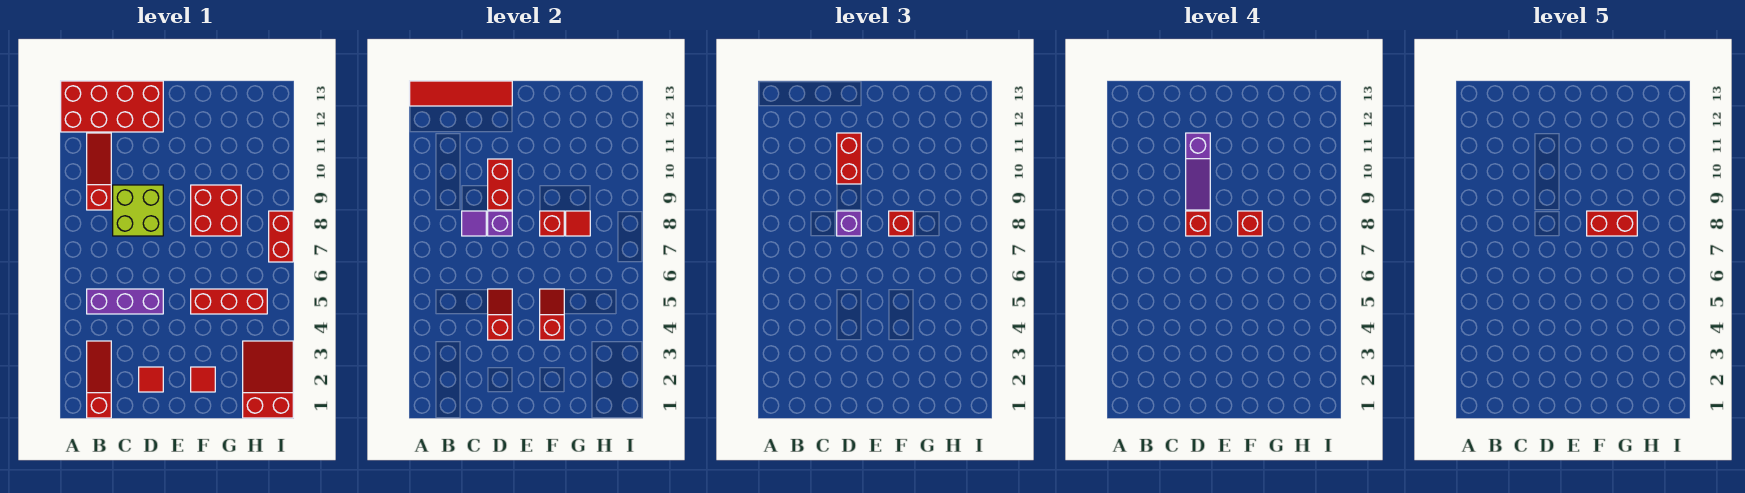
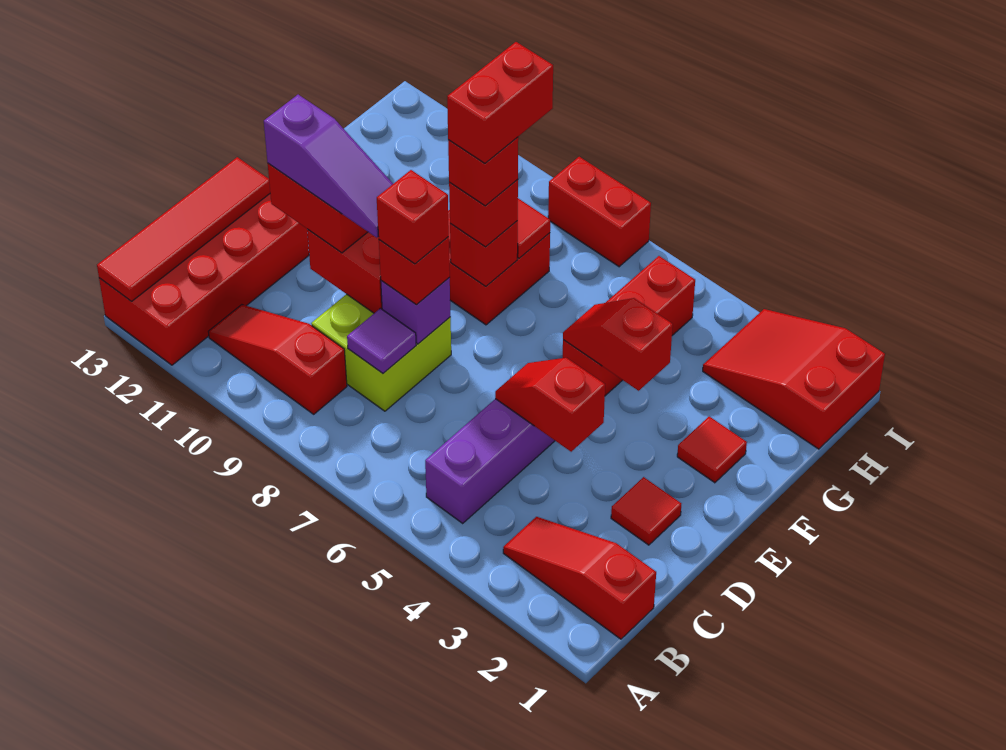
purple 1x1 brick [837,211,861,236] -> red 1x1 brick [379,237,450,305]

